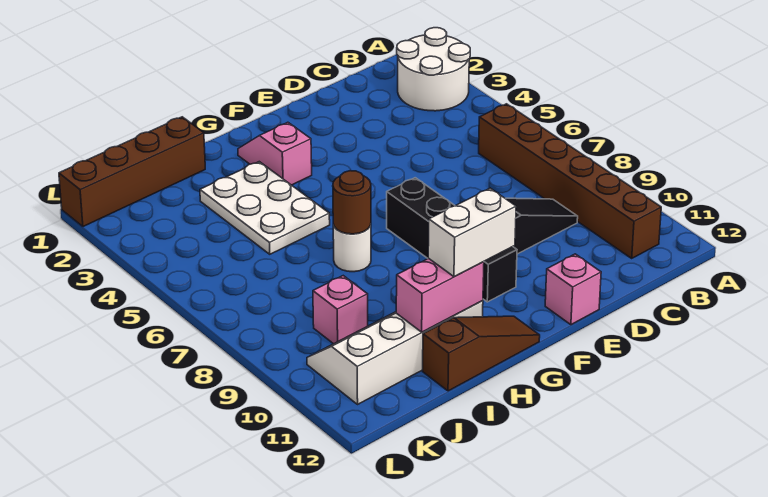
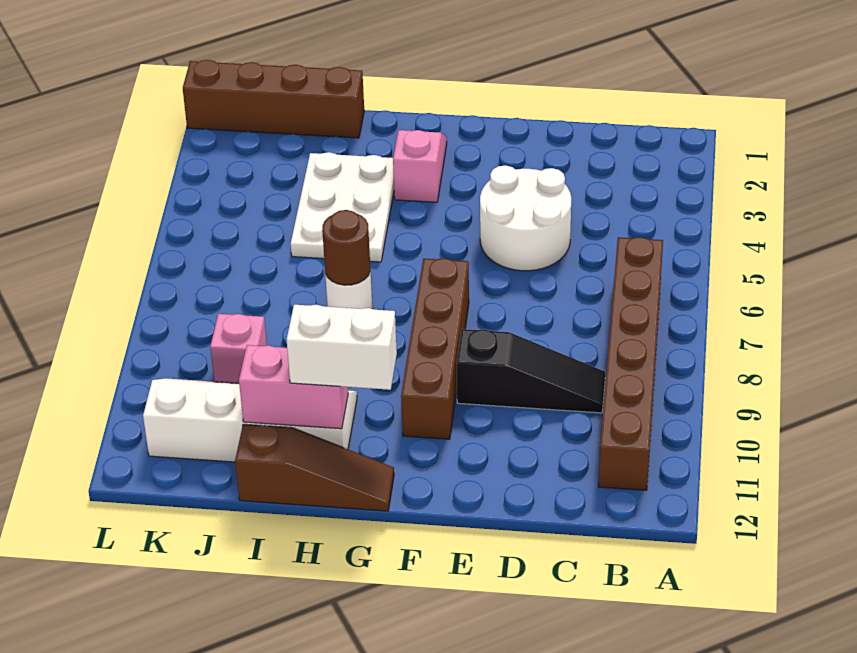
white 2x2 round brick [397,28,470,111] -> white 2x2 round brick moved to [480,165,571,271]
pink 1x1 brick [545,254,601,325] -> none
black 1x4 brick [387,178,517,302] -> brown 1x4 brick [401,258,469,439]

